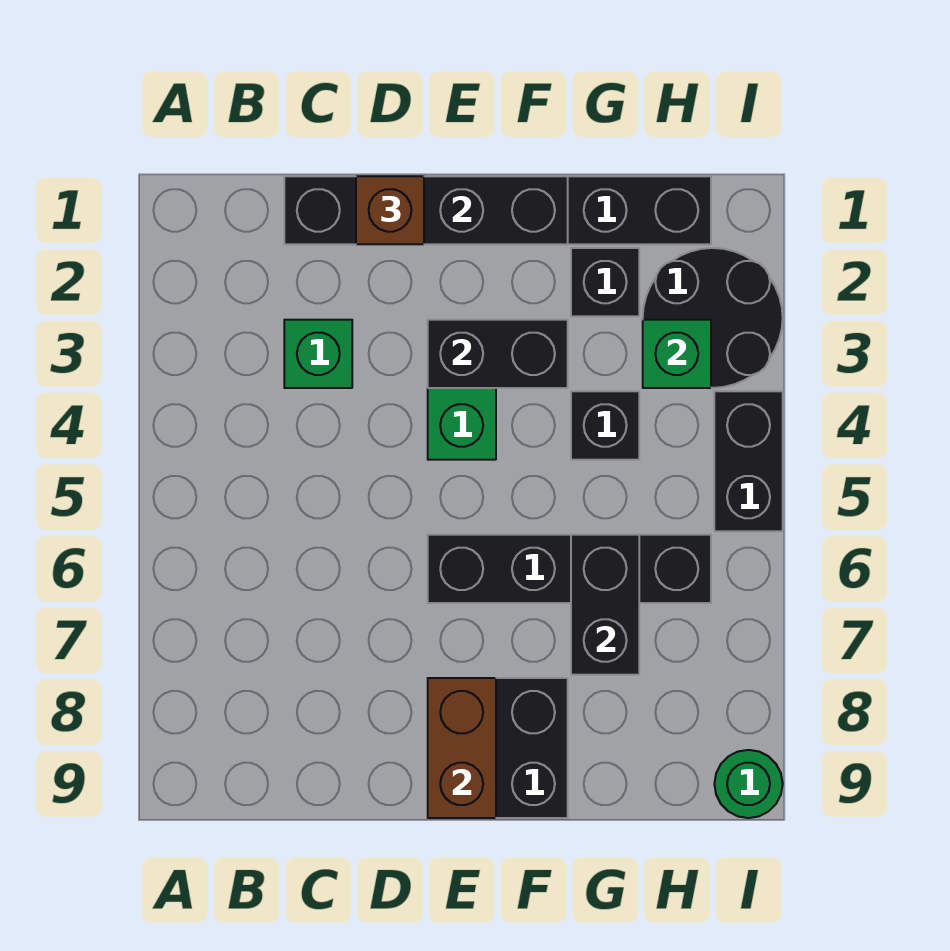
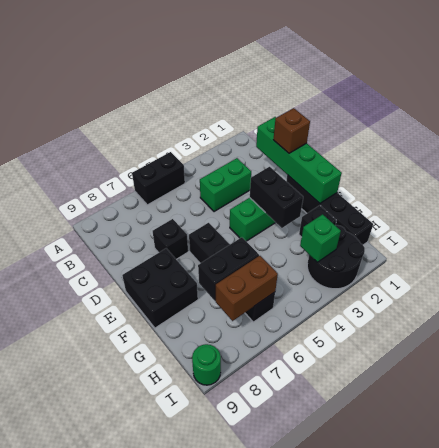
black 1x4 brick [284,176,568,244] -> green 1x4 brick [256,117,342,203]
green 1x1 brick [284,320,352,388] -> green 1x2 brick [200,158,251,212]
brown 1x2 brick [428,678,496,818] -> brown 1x2 brick moved to [216,256,278,321]
black 1x1 brick [571,391,639,460] -> black 1x1 brick moved to [153,219,188,259]
black 1x2 brick [714,391,783,531] -> black 1x2 brick moved to [132,152,185,205]

